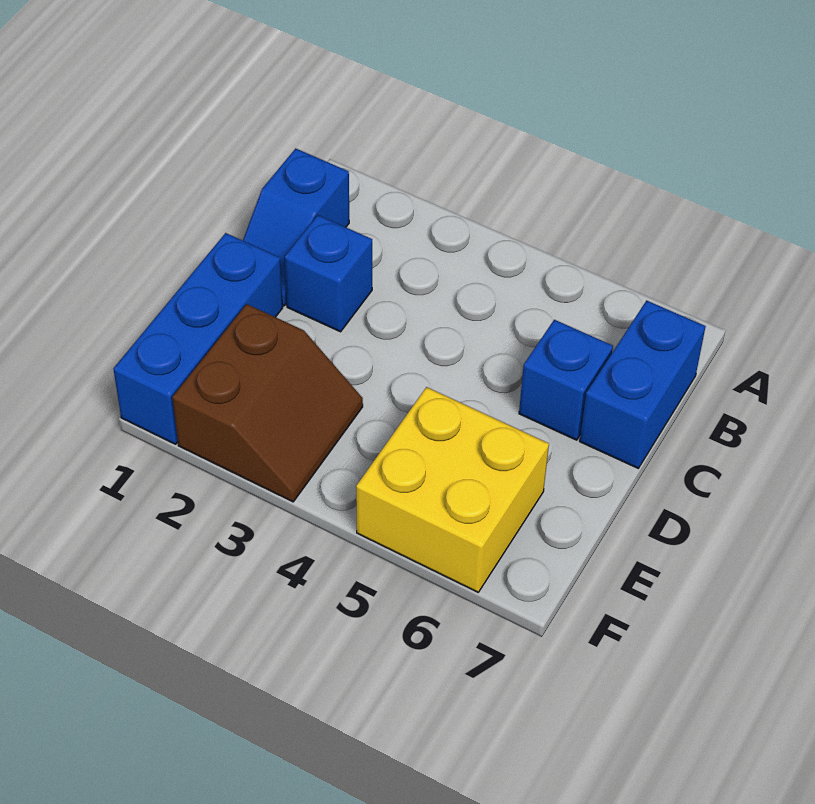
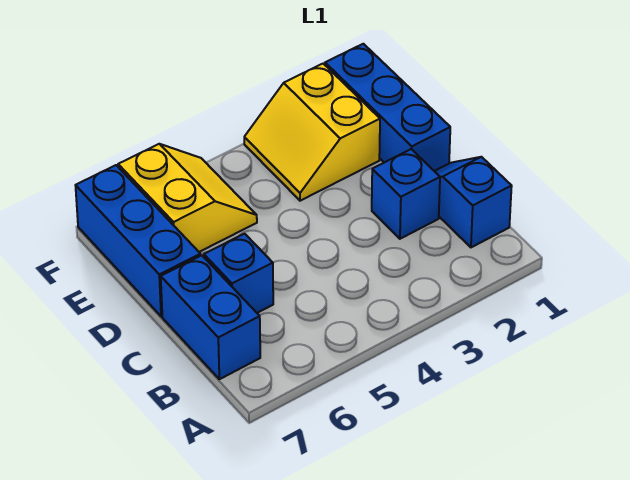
none -> blue 1x3 brick [75,165,201,316]
brown 2x2 slope [172,304,363,502] -> yellow 2x2 slope [244,64,380,201]
yellow 2x2 brick [356,387,549,592] -> yellow 2x2 slope [118,144,257,252]

